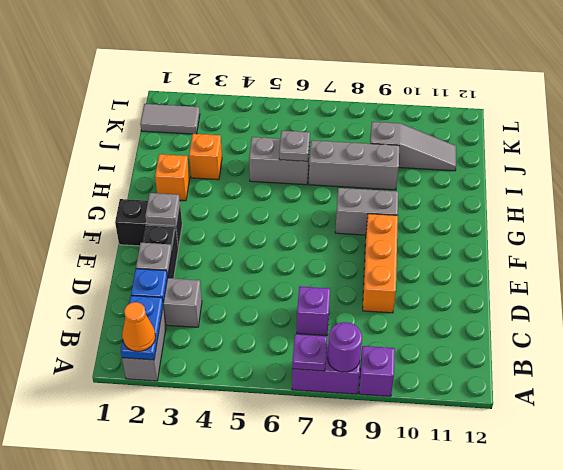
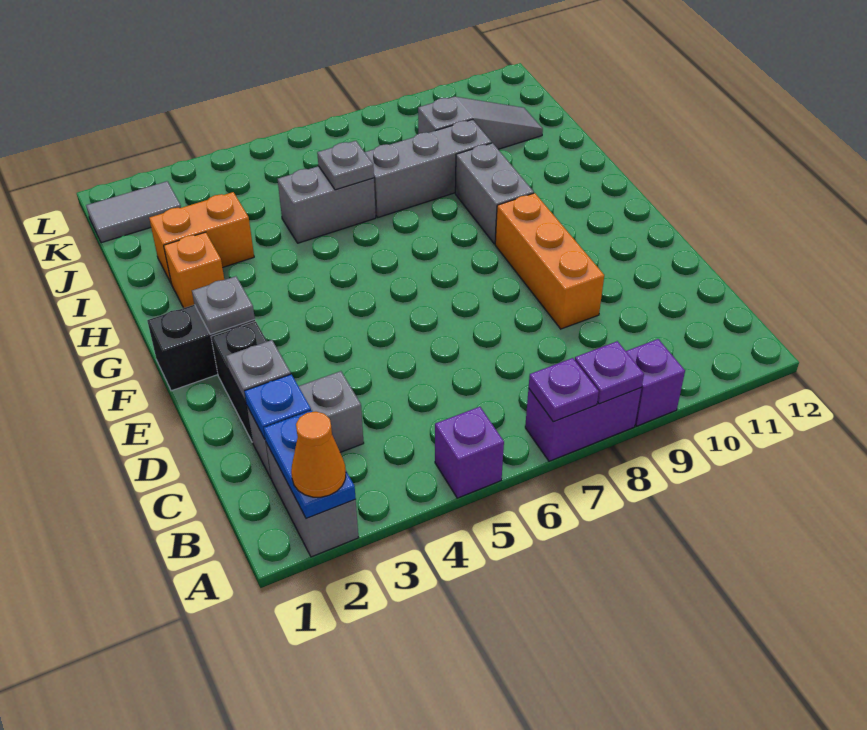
purple 1x1 round brick [328,322,362,372] -> purple 1x1 plate [575,341,644,404]
purple 1x1 brick [297,286,330,336] -> purple 1x1 brick moved to [435,407,504,498]
grey 1x2 brick [335,188,398,235] -> grey 1x2 brick turned to [455,143,534,244]
orange 1x1 brick [189,134,222,180] -> orange 1x2 brick [149,192,254,283]

